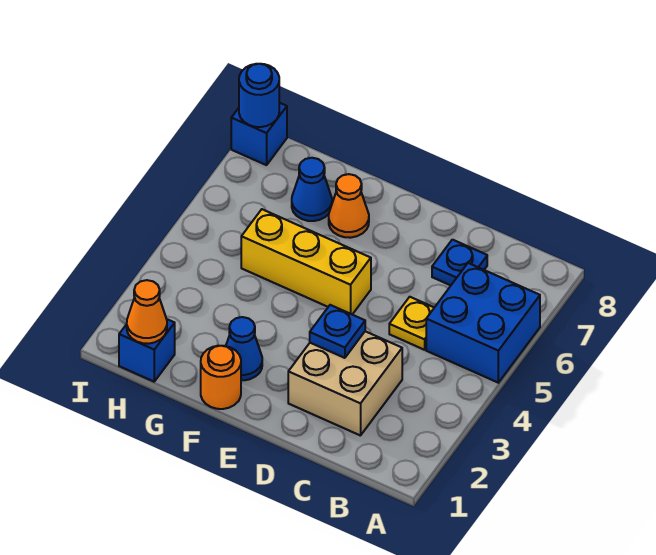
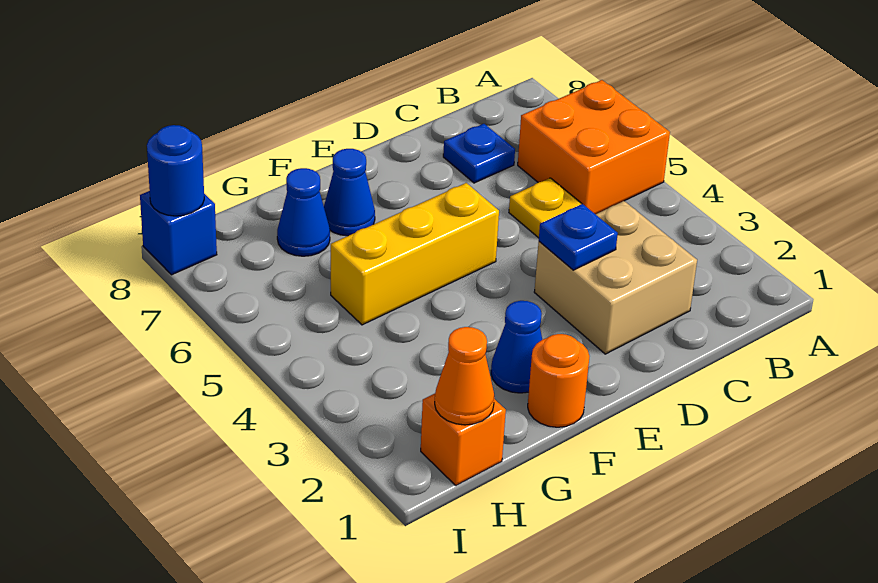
blue 2x2 brick [426,263,540,383] -> orange 2x2 brick [518,80,670,214]
orange 1x1 cone [329,174,369,238] -> blue 1x1 cone [324,149,375,236]
blue 1x1 brick [119,319,175,382] -> orange 1x1 brick [421,394,506,485]

